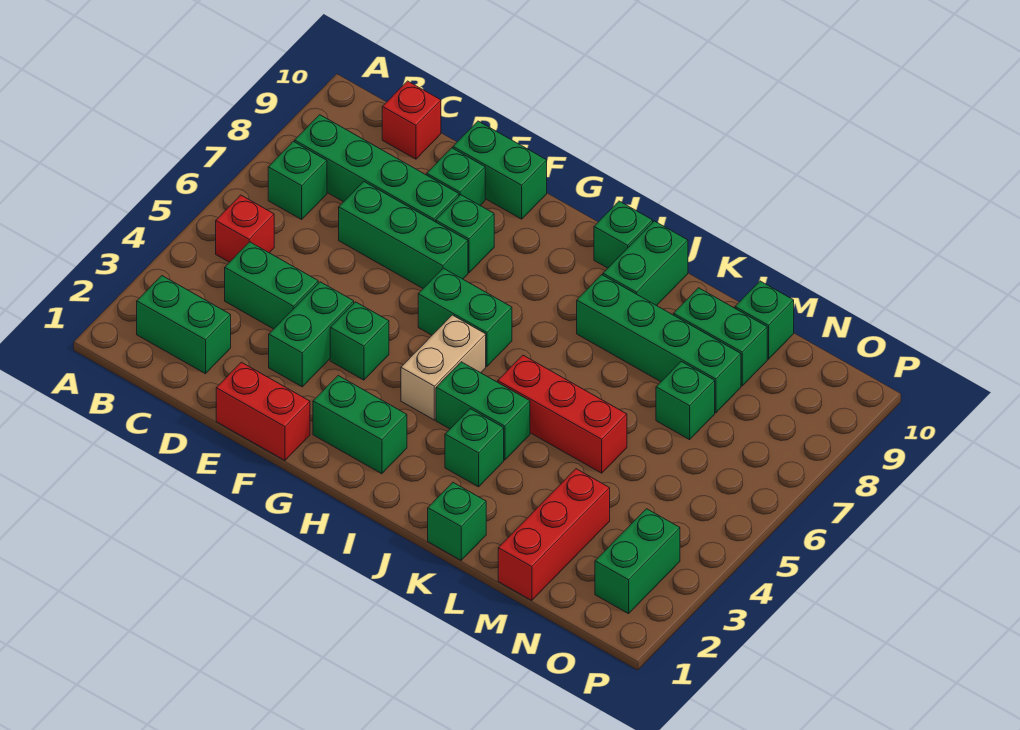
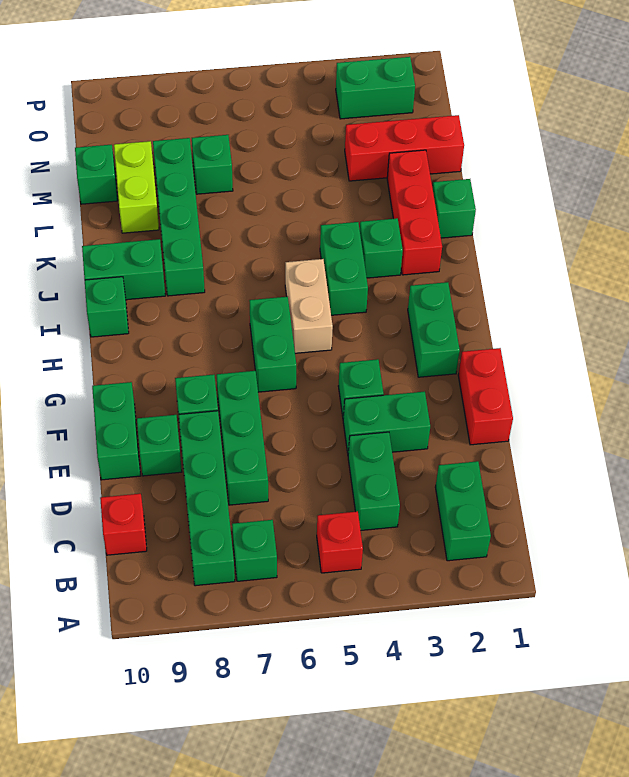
tan 1x2 brick [401,315,486,420] -> tan 1x2 brick turned to [285,259,333,353]
red 1x3 brick [498,355,627,473] -> red 1x3 brick moved to [387,150,442,275]
green 1x2 brick [673,288,767,386] -> lime 1x2 brick [114,141,159,233]

